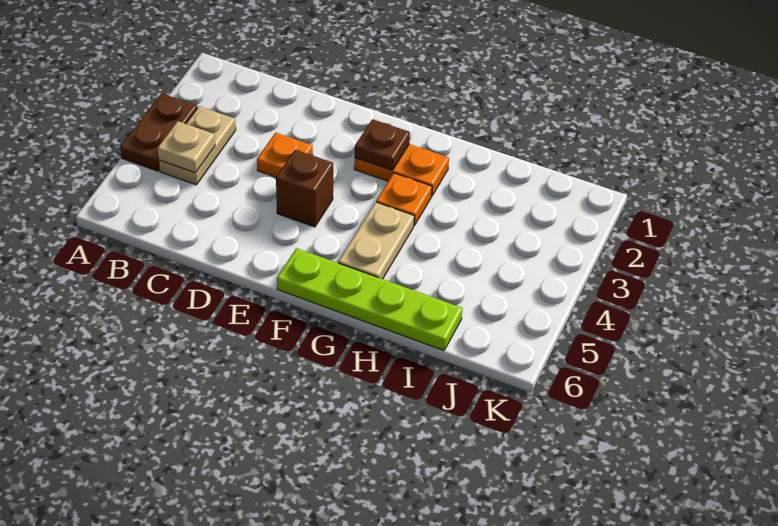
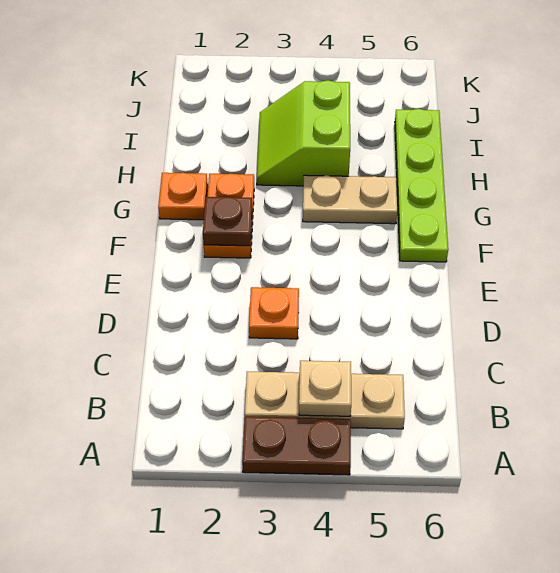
tan 1x2 plate [159,106,236,185] -> tan 1x3 plate [245,372,405,429]
brown 1x1 brick [276,150,333,227] -> none
orange 1x1 plate [376,173,432,226] -> orange 1x1 plate moved to [158,173,208,220]
none -> lime 2x2 slope [257,80,350,186]

